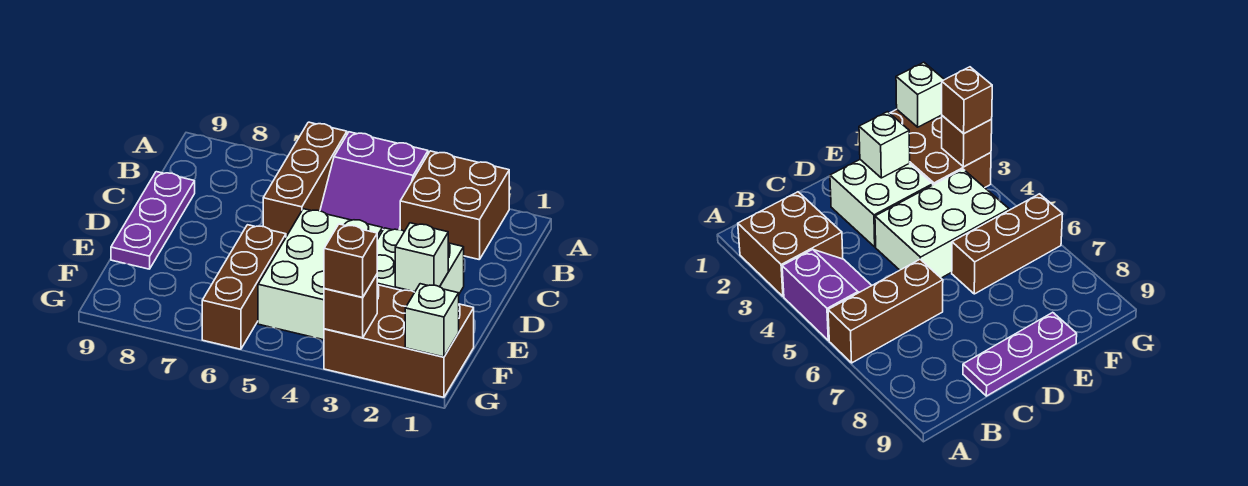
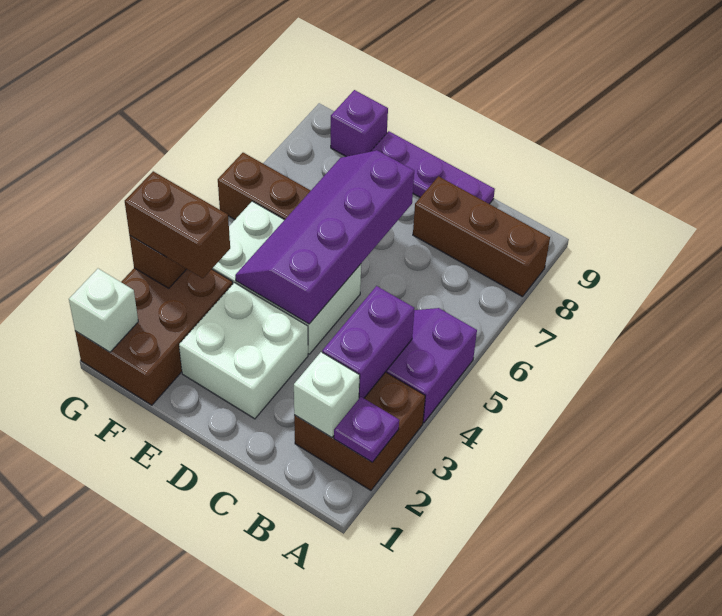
none -> purple 1x1 plate [334,397,399,462]
brown 1x3 brick [263,122,347,237] -> brown 1x3 brick moved to [413,176,550,297]
none -> purple 1x2 brick [322,286,414,398]
none -> purple 2x4 slope [235,150,414,324]
white 1x1 brick [395,223,448,292] -> white 1x1 brick moved to [294,352,360,438]
none -> purple 1x1 brick [331,90,388,157]
brown 1x1 brick [324,224,377,297] -> brown 1x2 brick [125,171,230,278]

